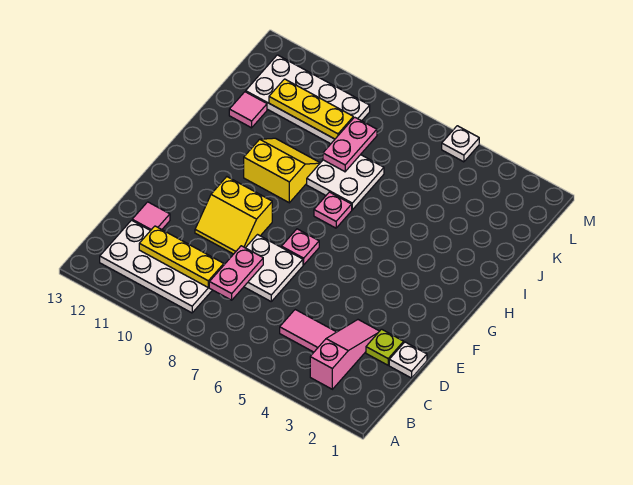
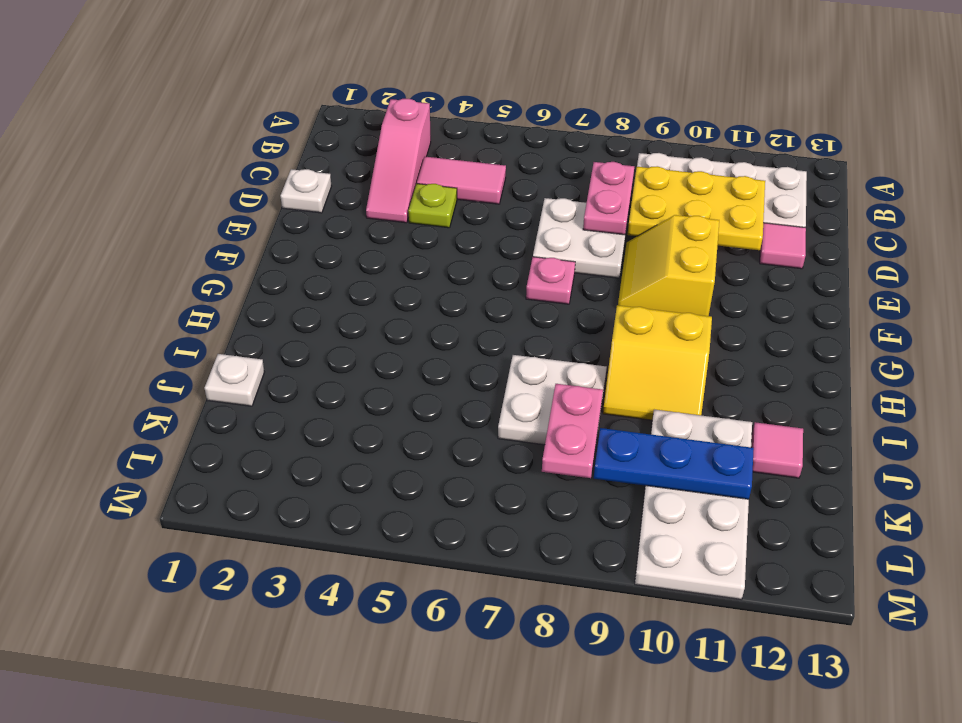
yellow 1x3 plate [139,226,224,288] -> yellow 2x3 plate [627,166,765,250]
lime 1x1 plate [366,329,404,365] -> lime 1x1 plate moved to [408,184,457,228]
yellow 2x2 slope [195,177,272,254] -> yellow 2x2 slope turned to [618,215,719,316]
pink 1x1 plate [314,192,352,228] -> none
white 2x4 plate [246,55,370,144] -> white 2x4 plate turned to [635,410,752,600]
yellow 1x3 plate [269,79,353,139] -> blue 1x3 plate [594,428,754,499]
white 1x1 plate [442,126,479,162] -> white 1x1 plate moved to [204,354,264,406]

